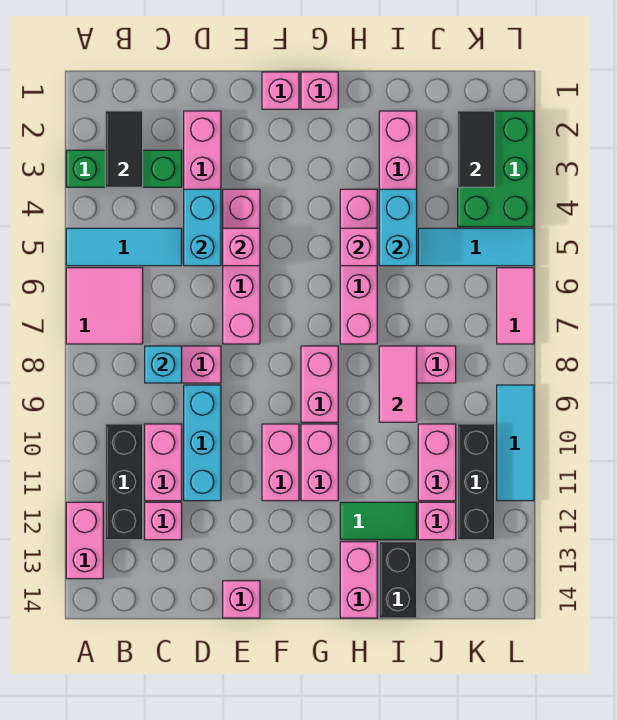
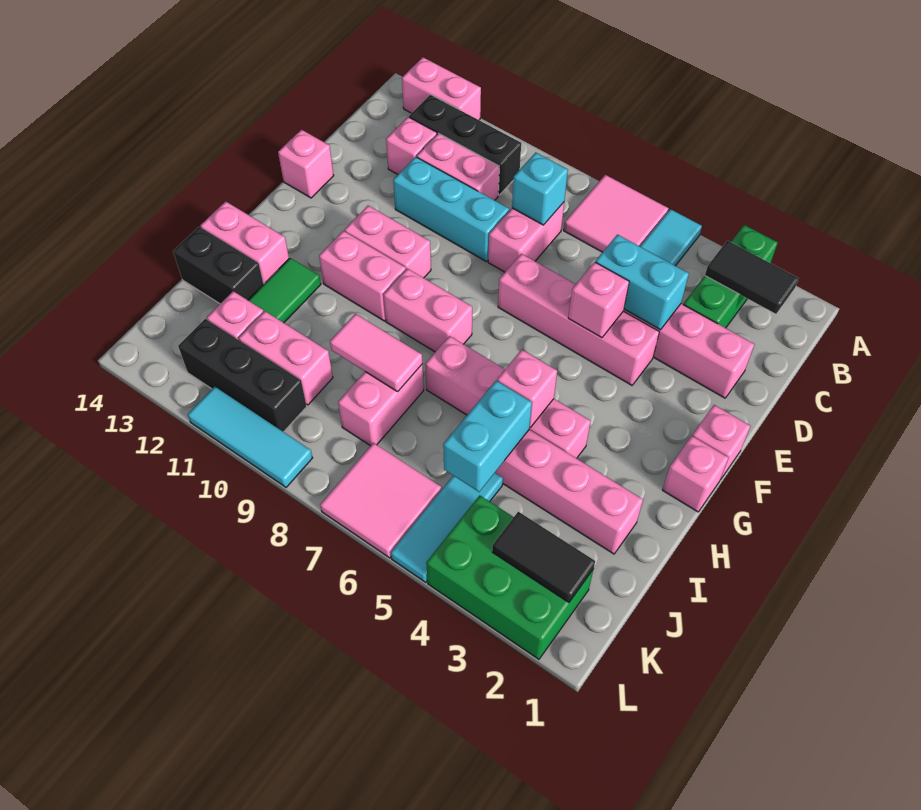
cyan 1x2 brick [379,189,417,266] -> cyan 1x2 brick turned to [443,381,532,492]
pink 1x2 tile [497,268,534,344] -> pink 2x2 tile [320,443,442,558]

